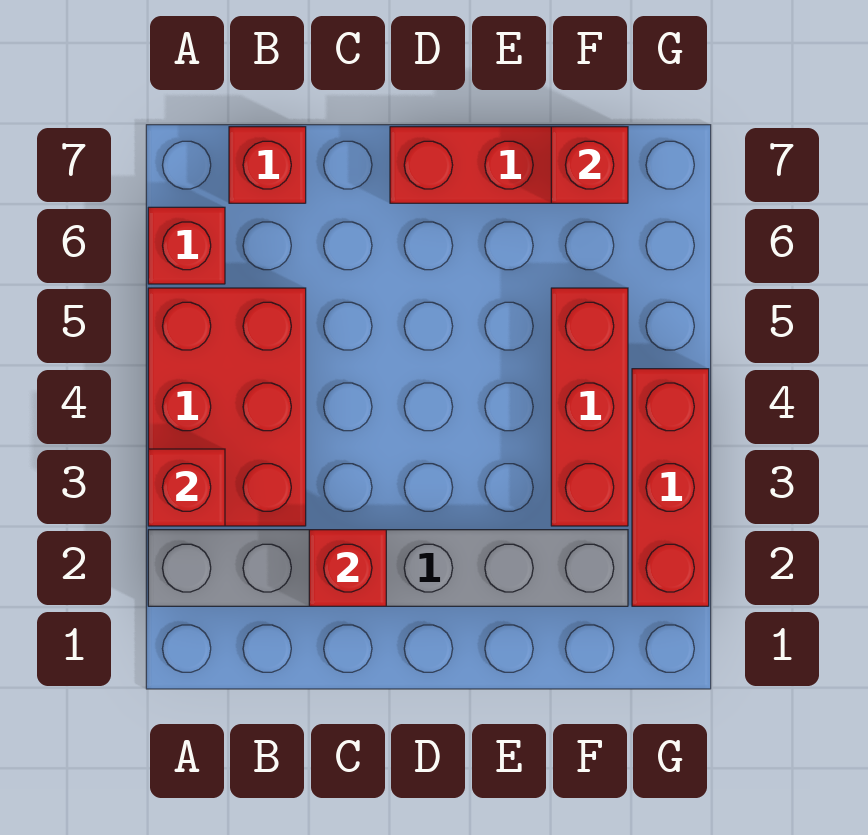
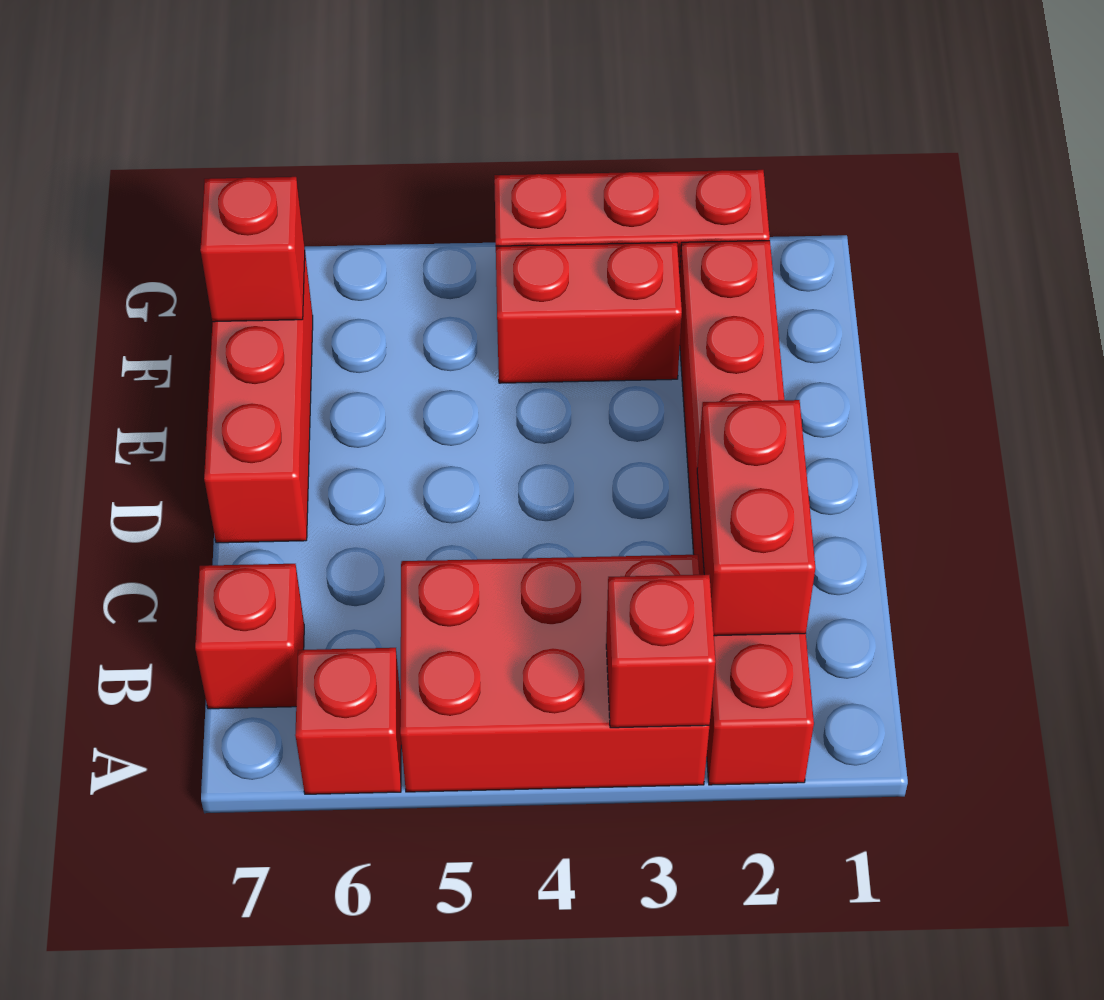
grey 1x6 brick [148,530,628,606] -> red 1x6 brick [680,240,814,785]
red 1x1 brick [309,530,386,606] -> red 1x2 brick [697,400,815,636]
red 1x3 brick [551,288,628,526] -> red 1x2 brick [496,242,682,383]

